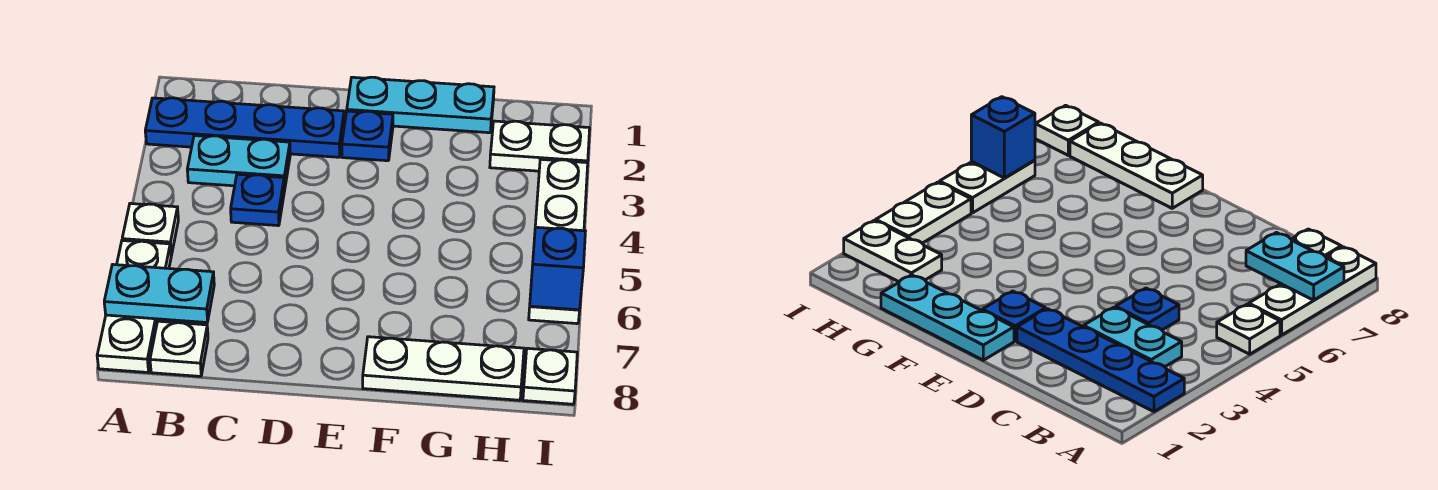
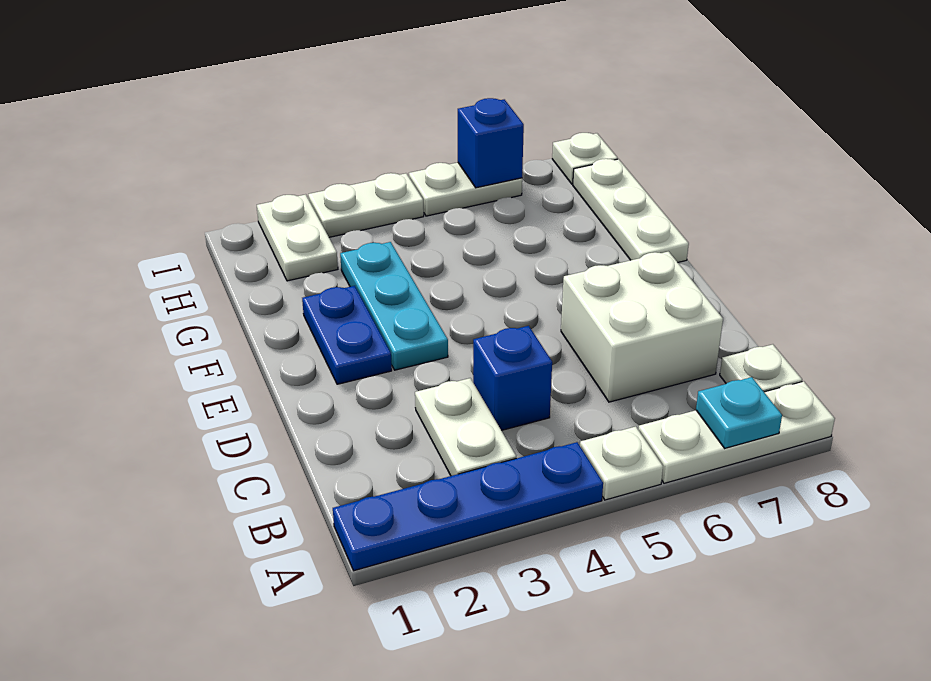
blue 1x4 plate [145,98,344,157] -> blue 1x4 plate turned to [333,442,603,571]
cyan 1x2 plate [104,264,214,322] -> cyan 1x1 plate [696,377,782,448]
cyan 1x2 plate [187,136,290,188] -> white 1x2 plate [415,378,516,476]
blue 1x1 plate [231,174,285,226] -> blue 1x1 brick [473,326,552,430]
none -> white 2x2 brick [561,252,723,402]
cyan 1x3 plate [347,77,494,133] -> cyan 1x3 plate moved to [340,242,448,370]
blue 1x1 plate [342,111,393,161] -> blue 1x2 plate [302,286,392,384]

